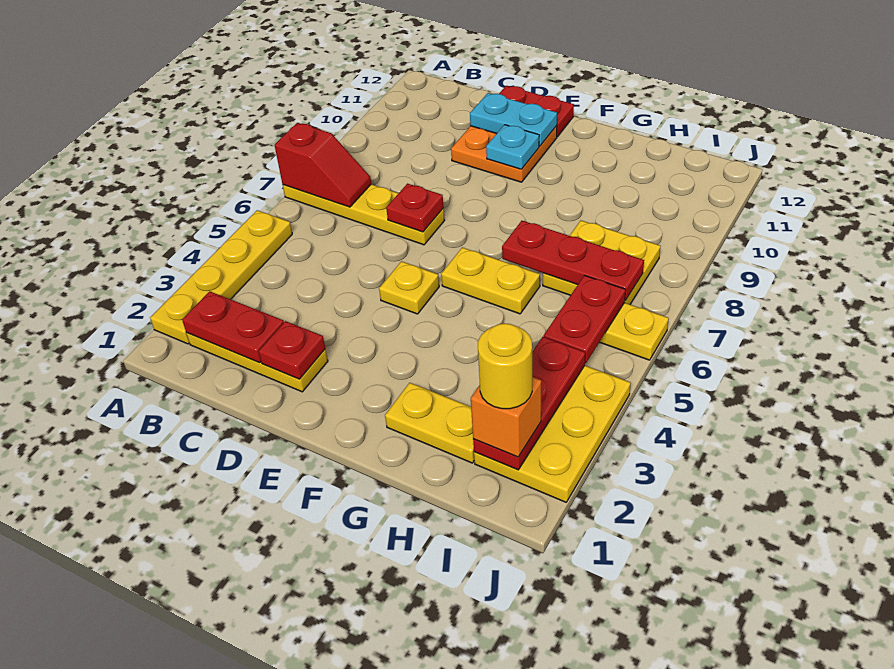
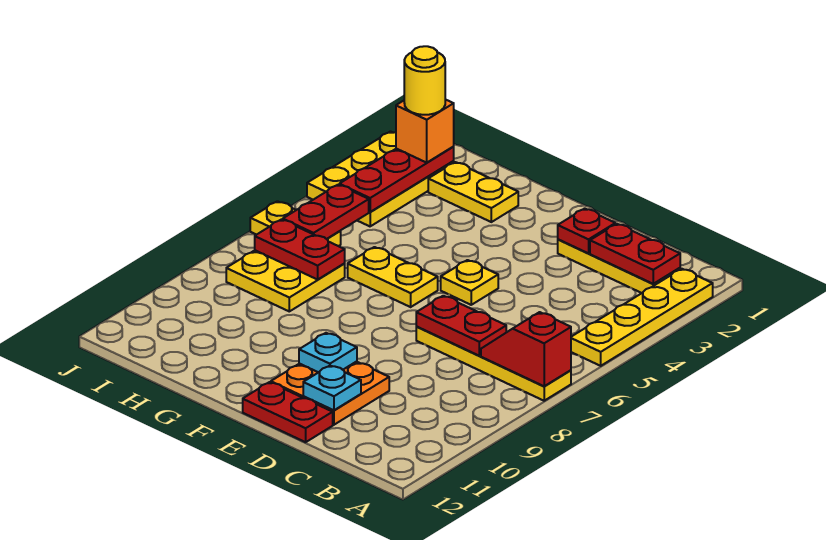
red 1x1 plate [386,184,444,232] -> red 1x2 plate [416,296,506,356]
cyan 1x2 plate [470,93,557,146] -> cyan 1x1 plate [303,366,361,410]
red 1x3 plate [502,221,644,301] -> red 1x2 plate [255,220,345,280]

